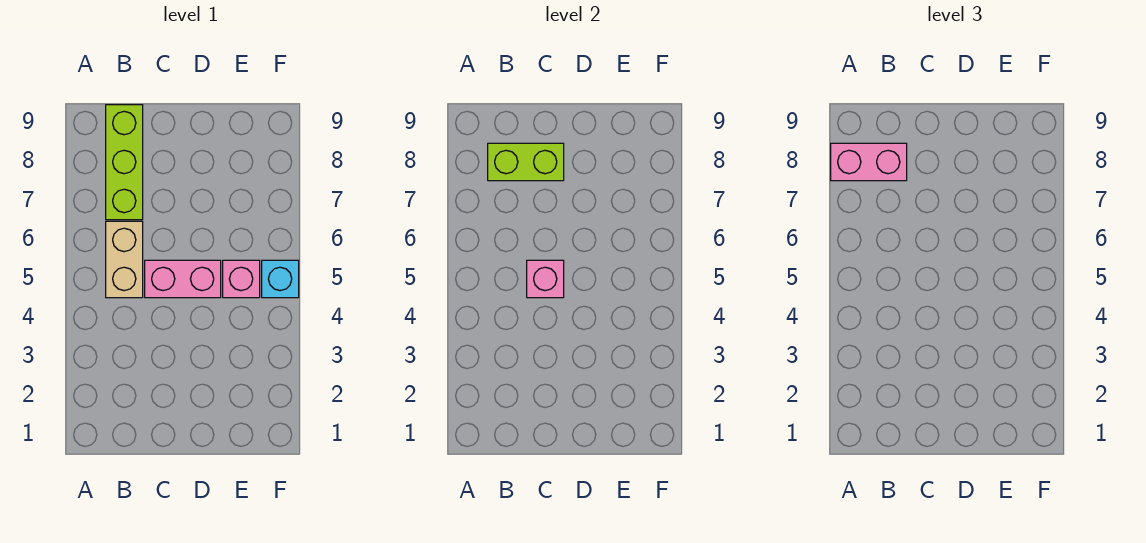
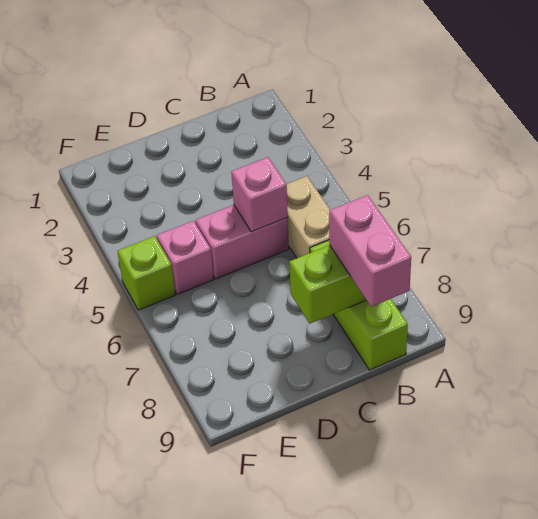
pink 1x2 brick [831,143,907,181] -> pink 1x2 brick turned to [329,195,411,307]
cyan 1x1 brick [262,260,299,298] -> lime 1x1 brick [118,236,175,310]

